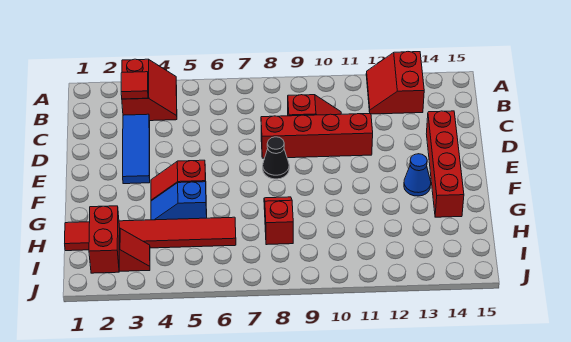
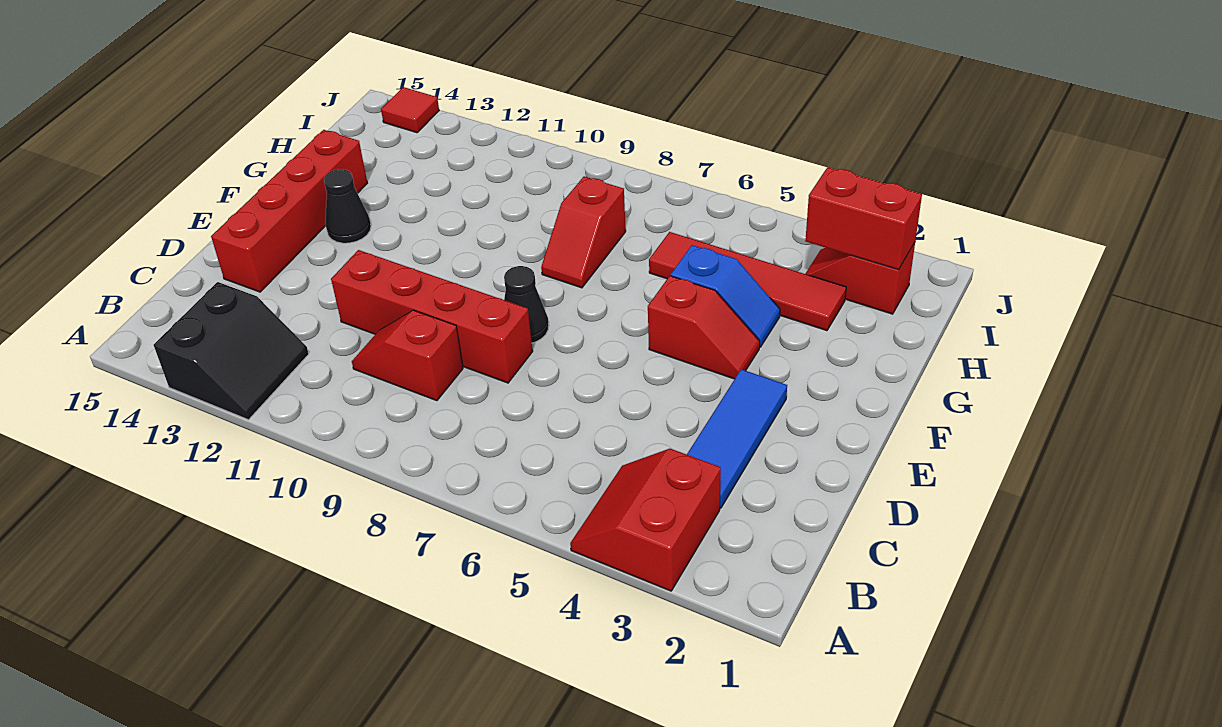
red 2x2 slope [366,52,424,114] -> black 2x2 slope [154,282,309,420]
red 1x1 tile [121,72,148,99] -> red 1x1 tile moved to [381,87,439,133]
blue 1x1 cone [404,154,431,196] -> black 1x1 cone [324,169,371,243]
red 1x6 tile [65,217,236,251] -> red 1x4 tile [649,232,846,331]
red 1x2 brick [89,206,120,273] -> red 1x2 brick turned to [805,167,922,270]

